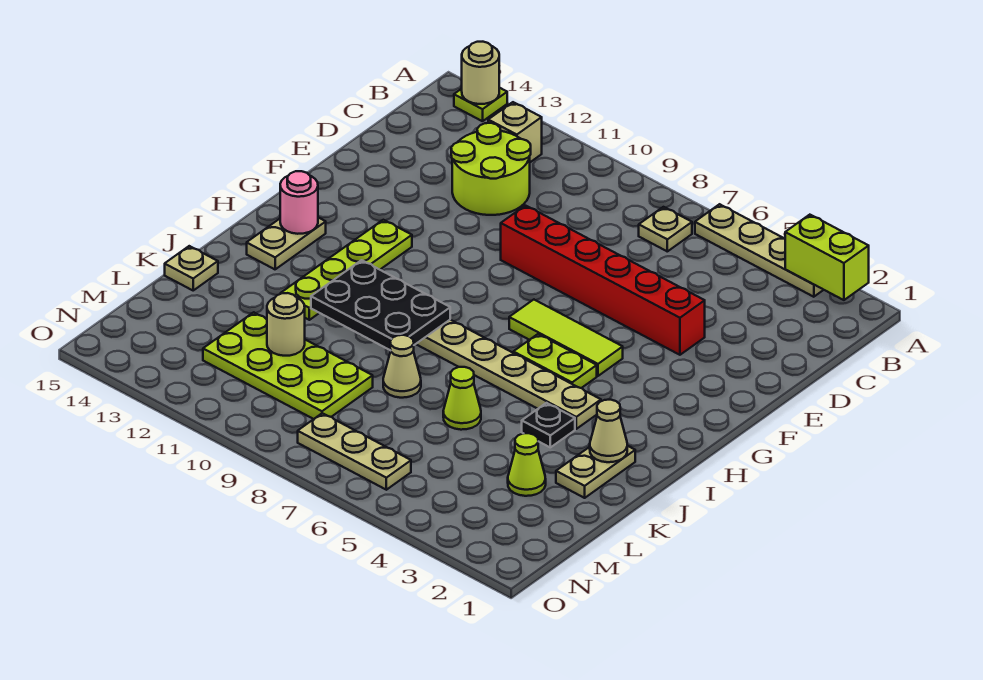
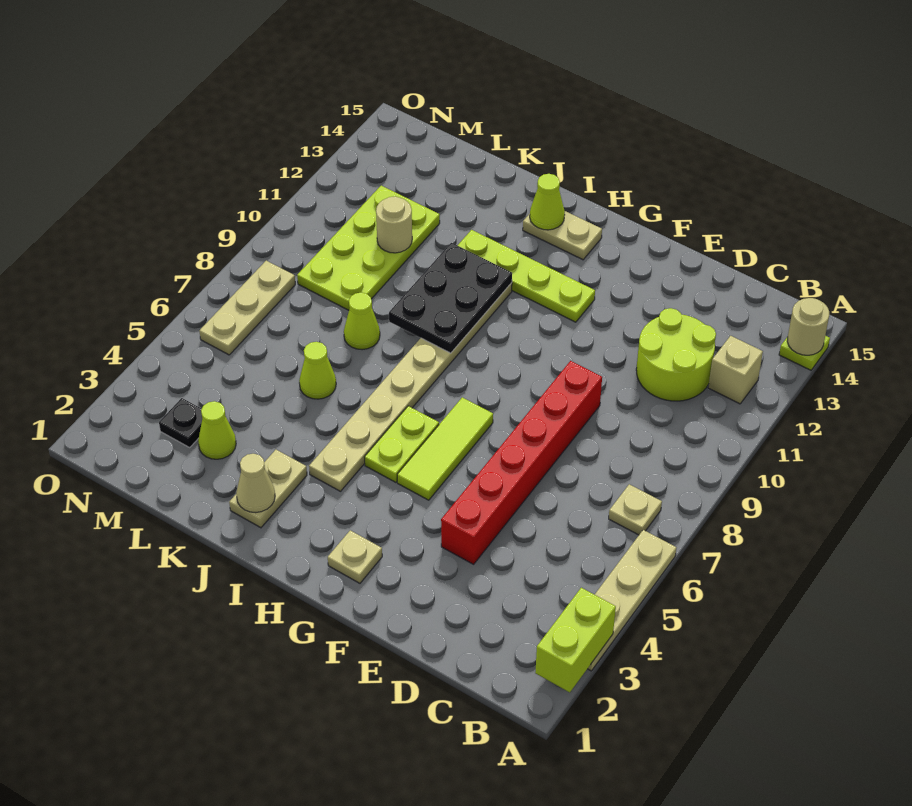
pink 1x1 round brick [280,171,318,234] -> none
none -> lime 1x1 cone [530,174,565,230]
tan 1x2 plate [556,446,635,498] -> tan 1x2 plate turned to [229,450,307,528]
black 1x1 plate [522,403,575,447] -> black 1x1 plate moved to [159,398,202,447]
tan 1x1 cone [383,335,421,398] -> lime 1x1 cone [344,293,380,350]
tan 1x1 plate [165,246,218,290] -> tan 1x1 plate moved to [328,530,382,583]

